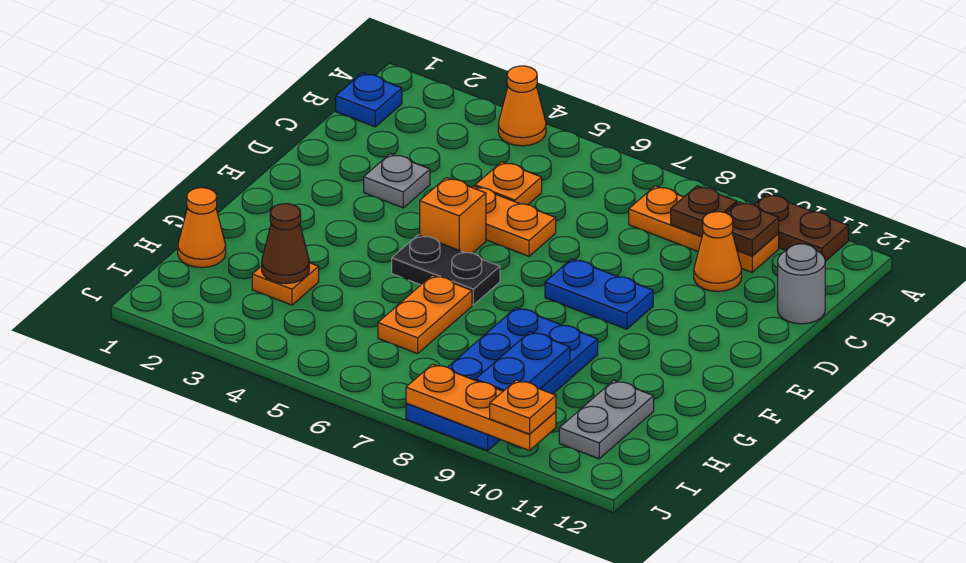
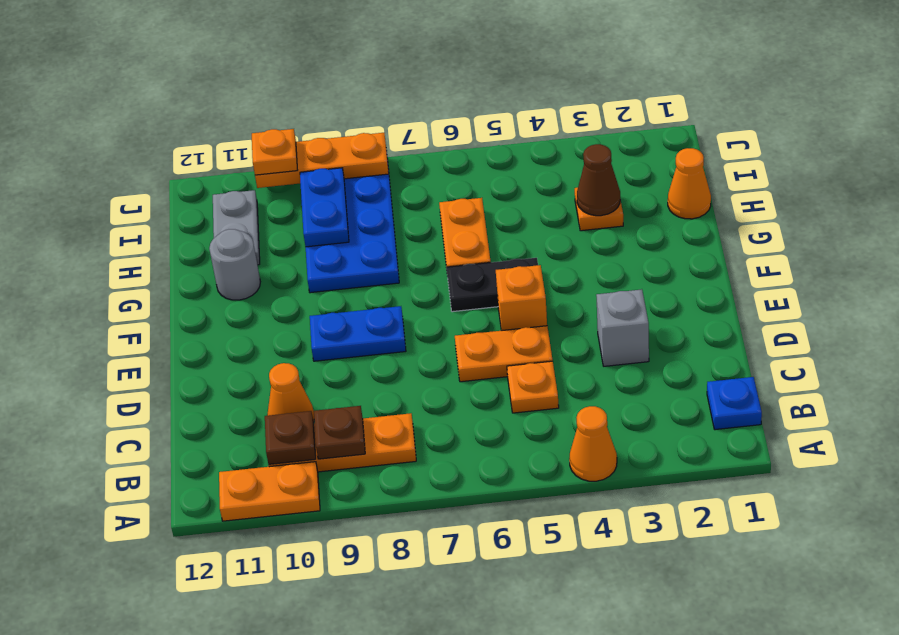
brown 1x2 plate [755,194,848,261] -> orange 1x2 plate [219,462,320,521]
grey 1x1 round brick [778,244,825,324] -> grey 1x1 round brick moved to [209,229,260,300]
grey 1x1 plate [364,154,430,208] -> grey 1x1 brick [596,289,649,366]

